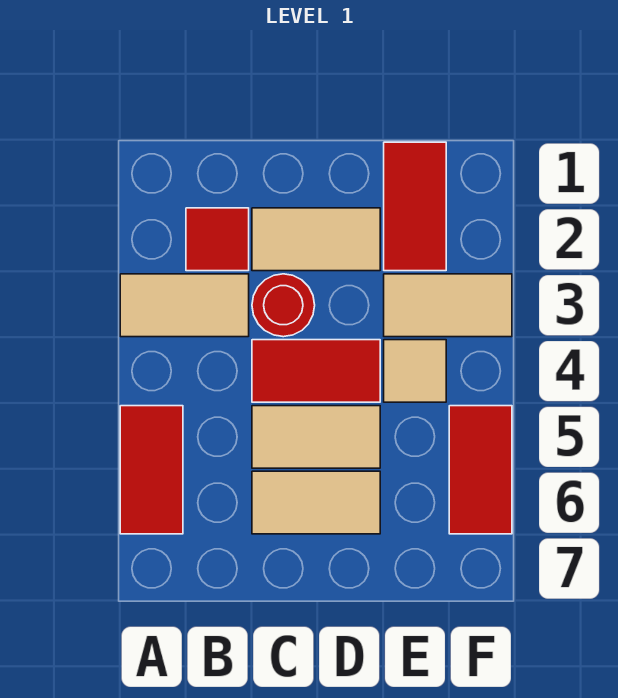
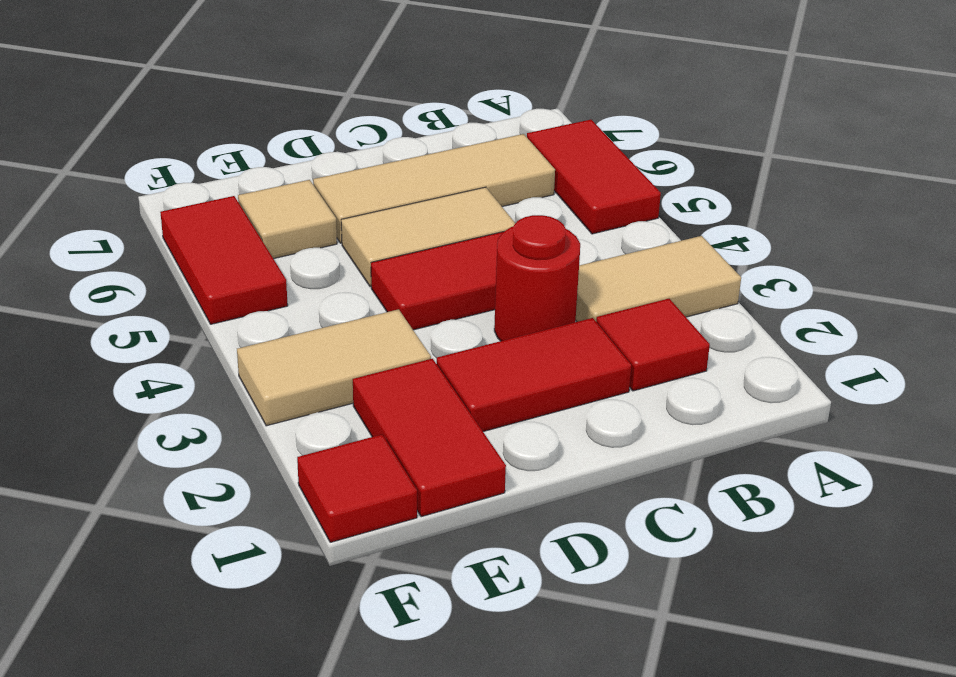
tan 1x2 tile [252,208,380,271] -> red 1x2 tile [437,318,631,432]
tan 1x2 tile [252,471,380,534] -> tan 1x3 tile [313,134,555,243]
tan 1x1 tile [384,340,446,402] -> tan 1x1 tile moved to [238,180,337,259]
none -> red 1x1 tile [297,435,417,542]

